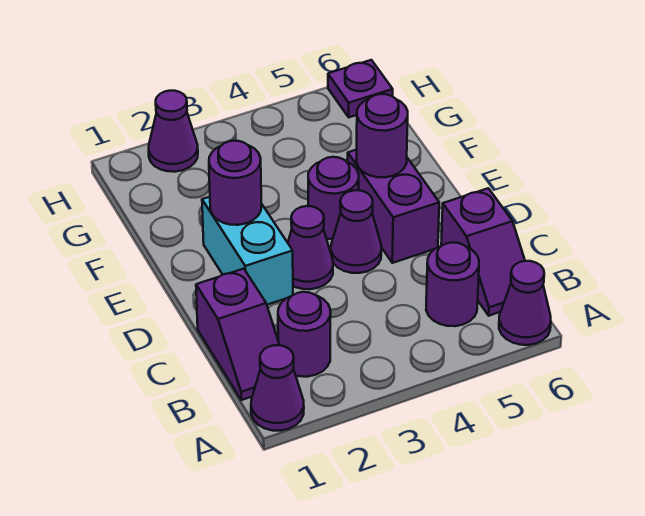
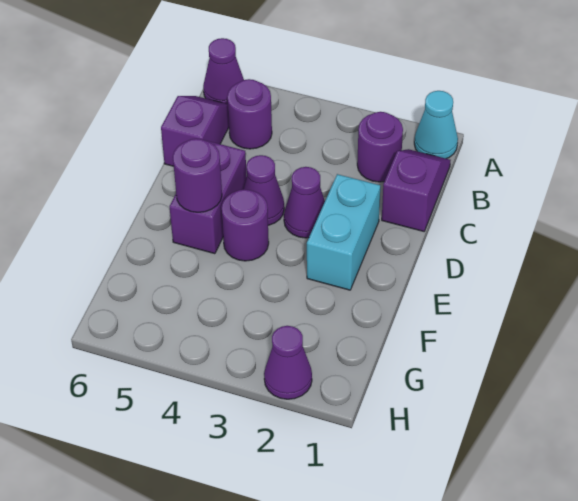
purple 1x1 cone [251,345,304,431] -> cyan 1x1 cone [414,91,458,159]
purple 1x1 round brick [209,141,261,225] -> none
purple 1x1 plate [328,60,393,117] -> none

